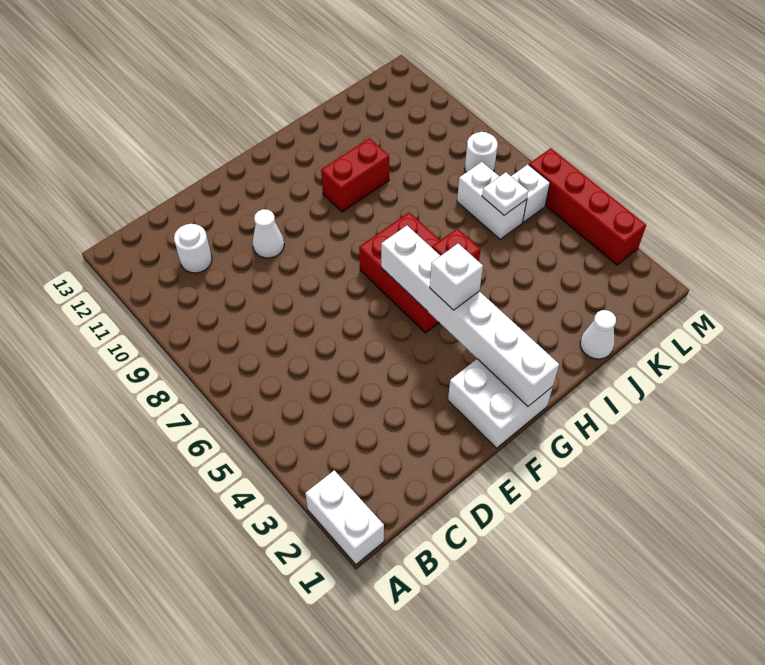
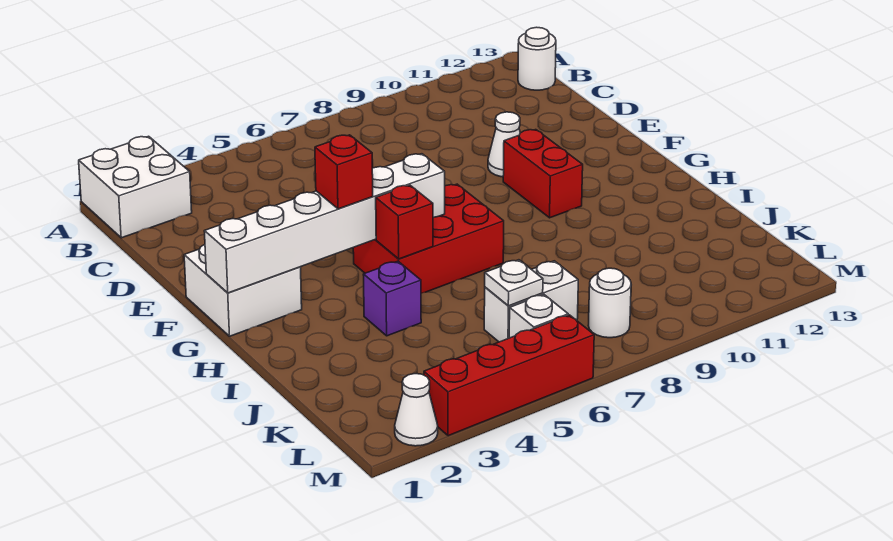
white 1x2 brick [305,470,384,564] -> white 2x2 brick [79,136,192,238]
white 1x1 round brick [174,224,212,273] -> white 1x1 round brick moved to [518,27,556,90]
white 1x1 brick [430,244,483,310] -> red 1x1 brick [315,135,373,209]
red 1x2 brick [321,138,389,212] -> red 1x2 brick moved to [503,130,583,218]
none -> purple 1x1 brick [363,261,421,336]
white 1x1 cone [580,310,616,359] -> white 1x1 cone moved to [395,374,438,446]

